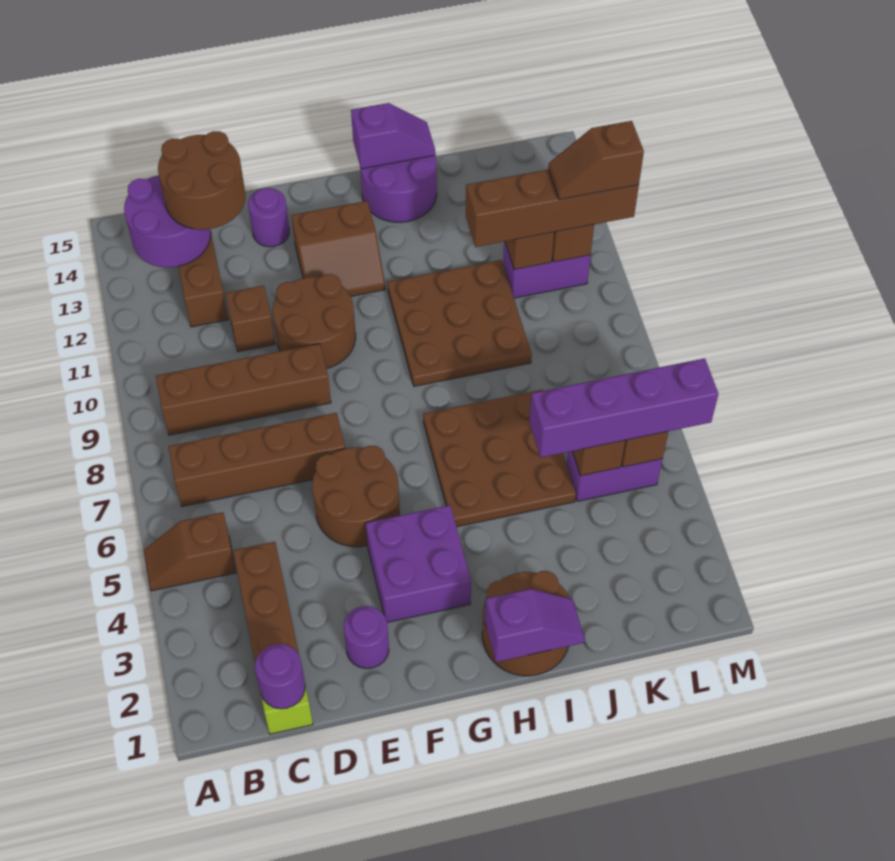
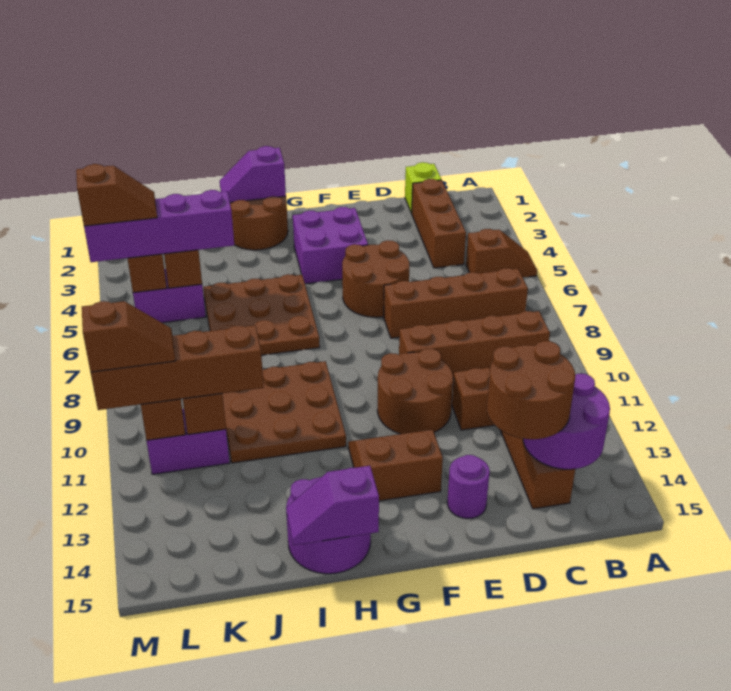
purple 1x1 round brick [255,644,305,709] -> none
purple 1x1 round brick [344,606,389,668] -> none
none -> brown 1x2 slope [76,164,157,226]

